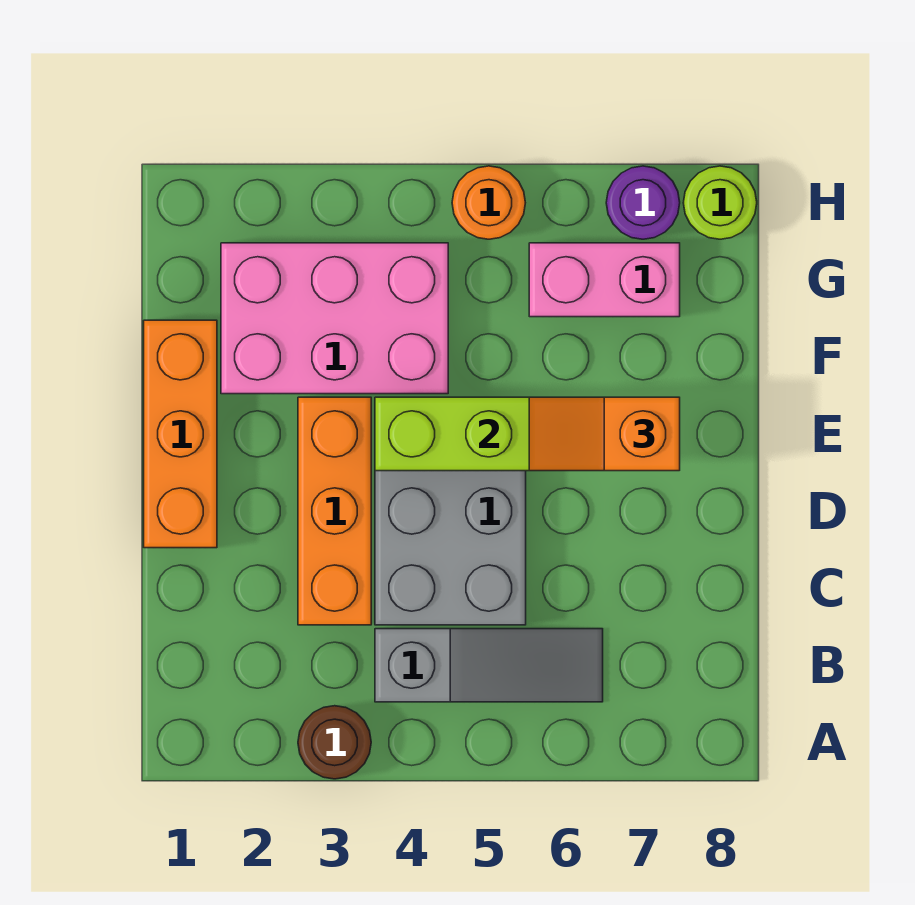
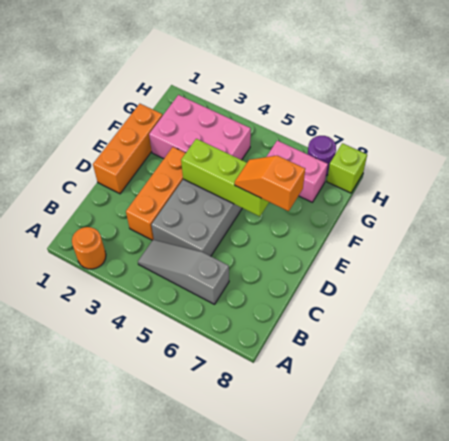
brown 1x1 round brick [298,706,371,779] -> none
grey 1x3 slope [375,629,603,702] -> grey 1x3 slope turned to [138,240,229,304]
orange 1x1 round brick [452,166,525,239] -> orange 1x1 round brick moved to [72,227,106,269]
lime 1x1 round brick [683,166,757,239] -> lime 1x1 brick [327,143,367,193]

